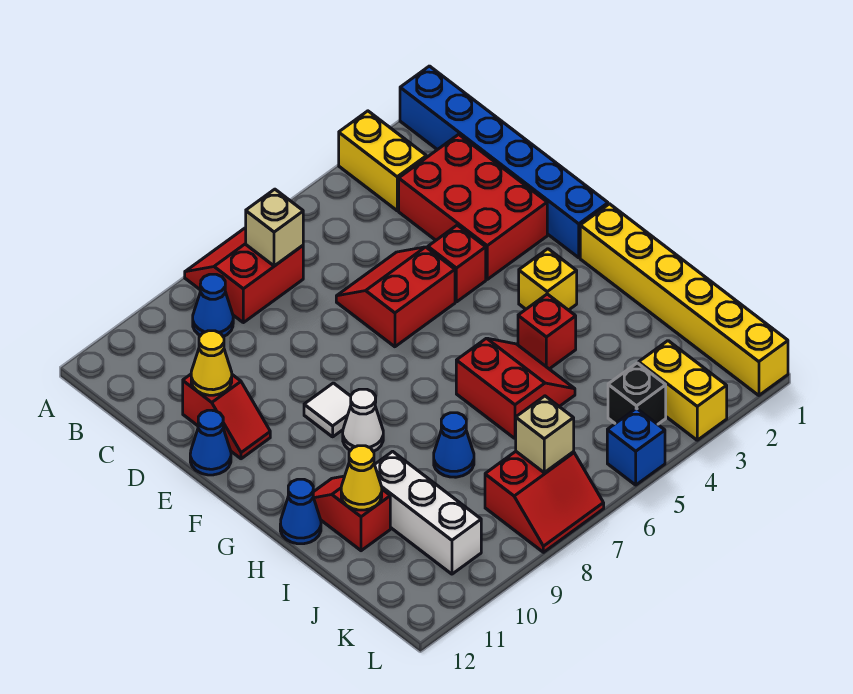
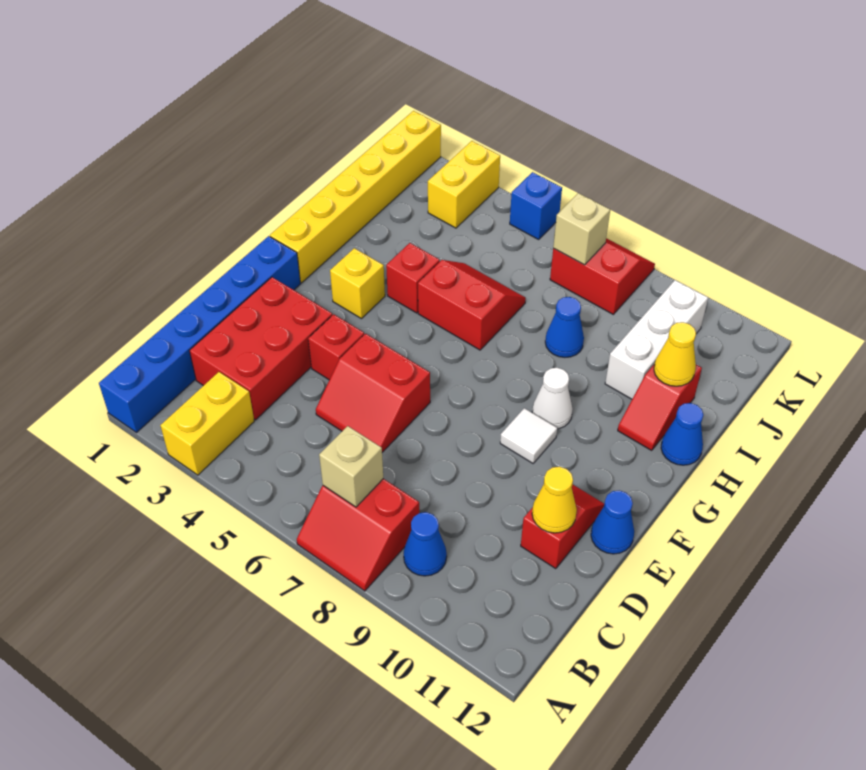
red 2x2 slope [456,338,575,438] -> red 2x2 slope turned to [418,260,526,350]
black 1x1 brick [608,363,666,424] -> none

